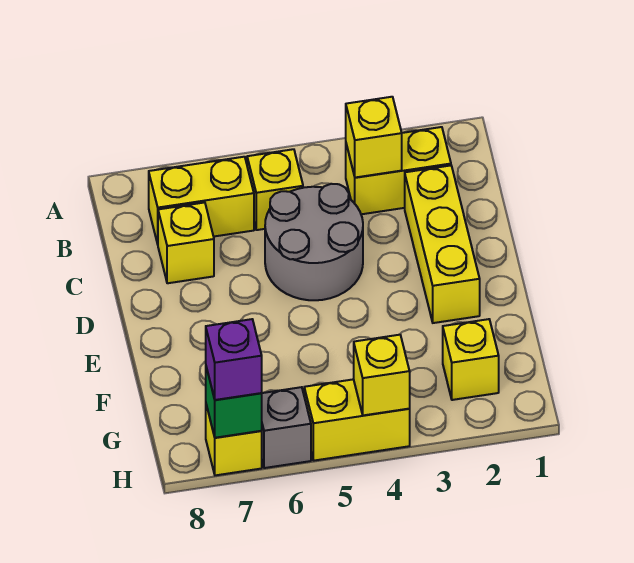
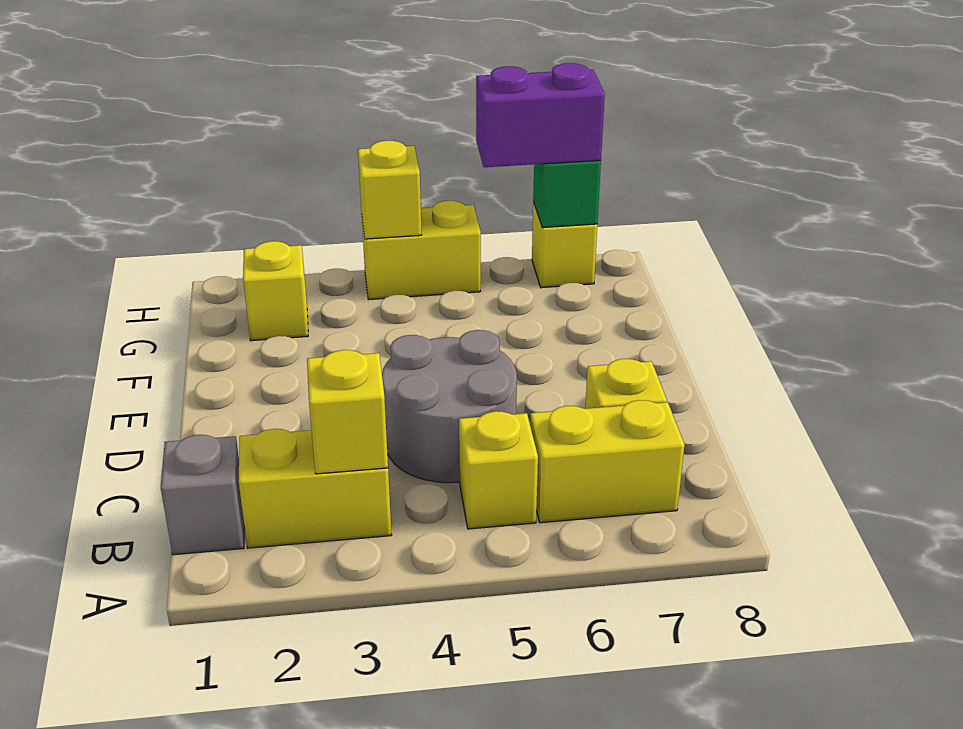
yellow 1x3 brick [405,166,480,323] -> none
grey 1x1 brick [262,387,311,468] -> grey 1x1 brick moved to [161,435,244,555]
purple 1x1 brick [206,319,262,400] -> purple 1x2 brick [476,63,605,167]

